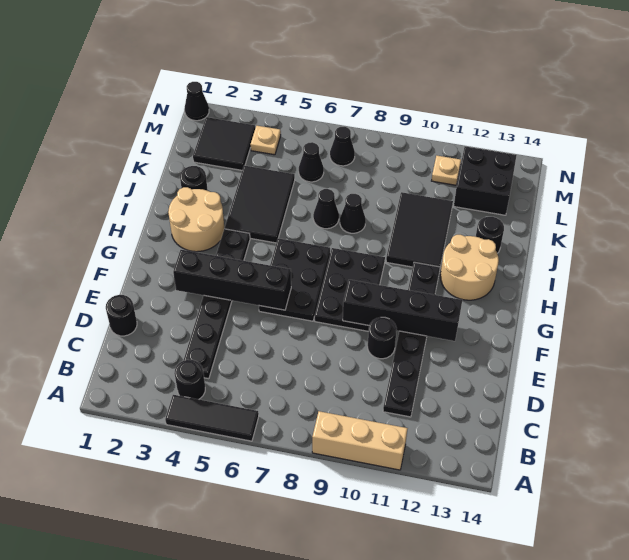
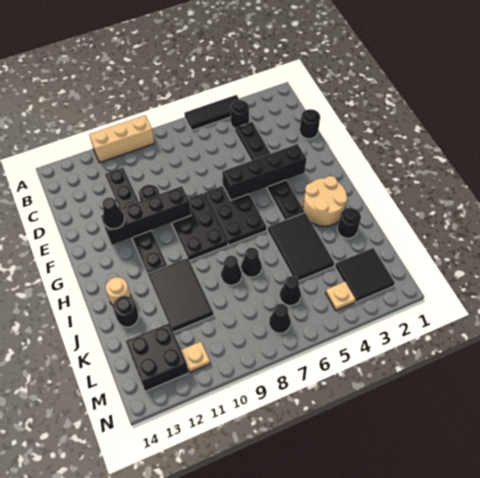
tan 2x2 round brick [440,235,499,300] -> tan 1x1 round brick [106,277,131,305]
black 1x1 cone [184,82,209,121] -> black 1x1 cone moved to [102,198,125,229]

